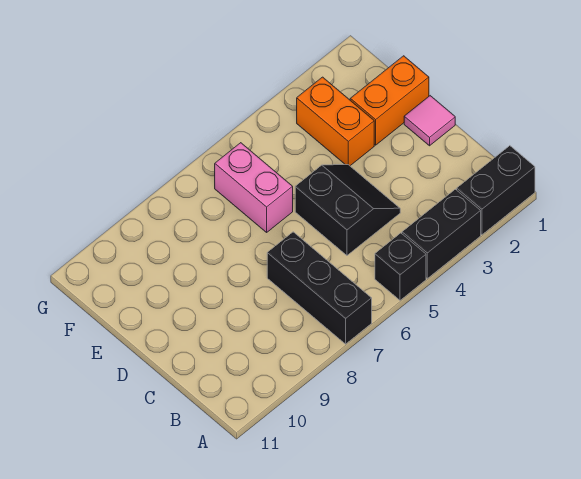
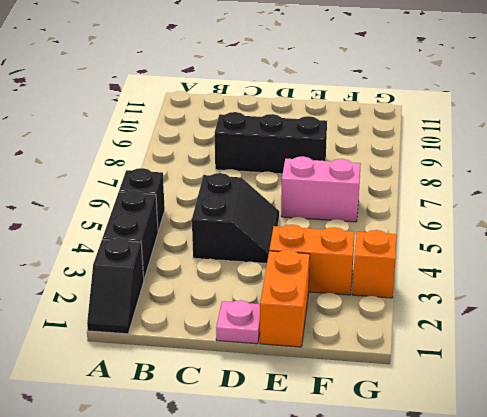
black 1x2 brick [457,146,535,235] -> black 1x2 slope [87,238,144,334]
black 1x3 brick [267,232,372,344] -> black 1x3 brick moved to [214,112,327,174]
black 2x2 slope [295,165,400,255] -> black 2x2 slope turned to [192,173,279,263]
pink 1x1 tile [404,96,455,146] -> pink 1x1 plate [216,300,260,344]
none -> orange 1x1 brick [352,230,397,298]

